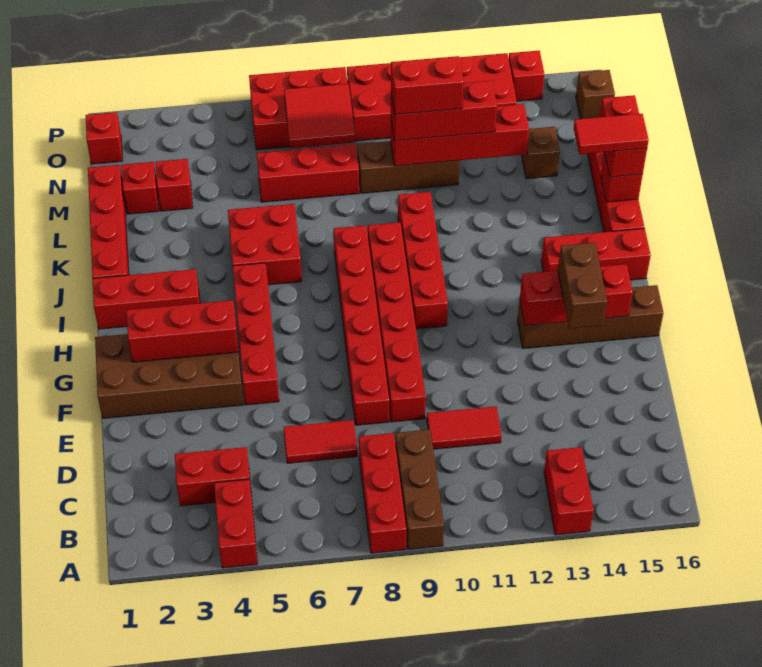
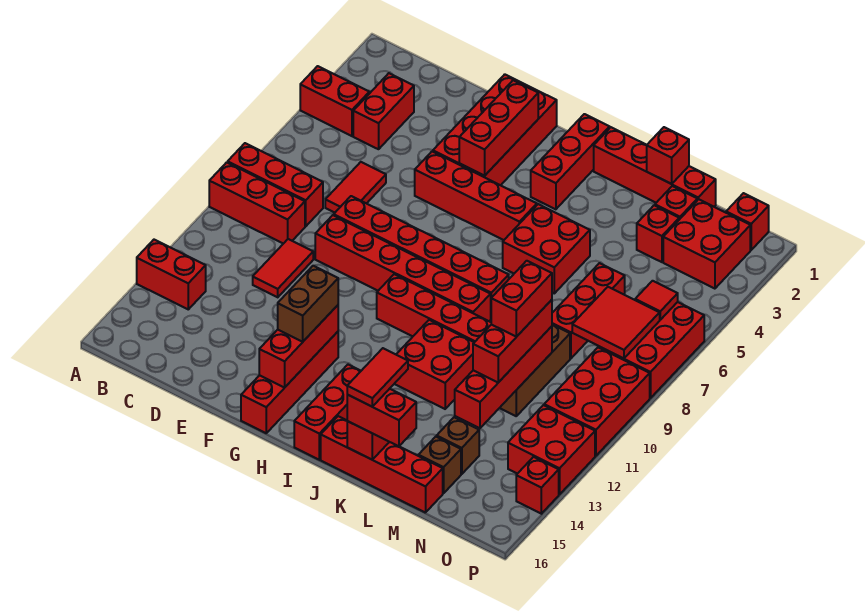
brown 1x3 brick [395,429,444,549] -> red 1x3 brick [209,162,305,244]
brown 2x4 brick [95,328,244,418] -> red 2x4 brick [433,74,557,185]
brown 1x2 brick [558,242,607,329] -> brown 1x2 brick turned to [278,266,338,342]
brown 1x4 brick [518,285,663,349] -> red 1x4 brick [241,332,338,433]
none -> red 2x2 brick [395,320,474,409]
none -> red 1x1 brick [647,127,689,184]
none -> red 2x2 brick [663,199,750,289]
none -> red 1x1 tile [635,281,678,320]
brown 1x1 brick [576,70,615,119] -> brown 1x1 brick moved to [418,437,461,493]

